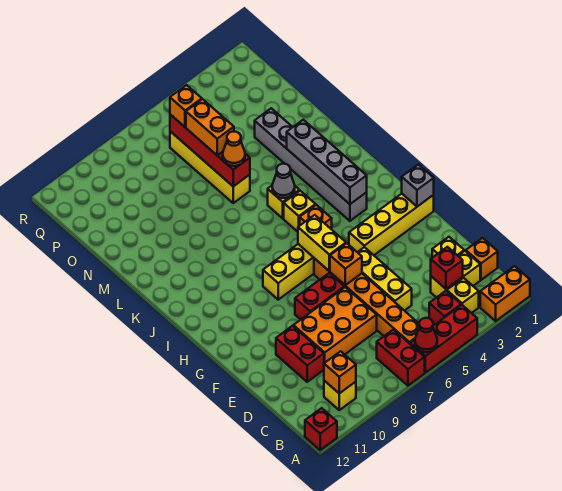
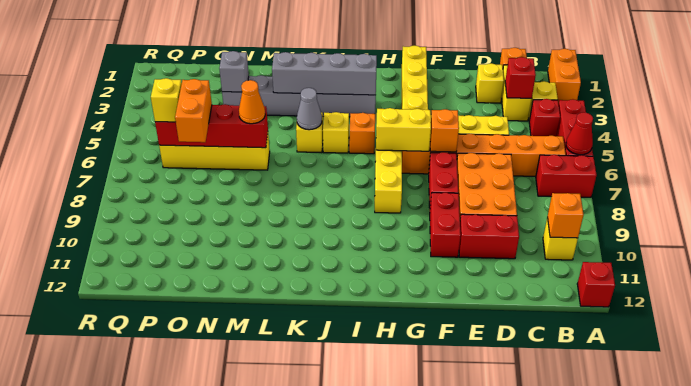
none -> red 1x2 brick [430,193,461,257]
grey 1x1 brick [402,165,434,207] -> grey 1x1 brick moved to [219,51,249,92]
orange 1x2 brick [186,99,234,155] -> orange 1x2 brick turned to [175,79,212,142]
orange 1x1 brick [170,85,202,127] -> yellow 1x1 brick [151,78,182,122]

